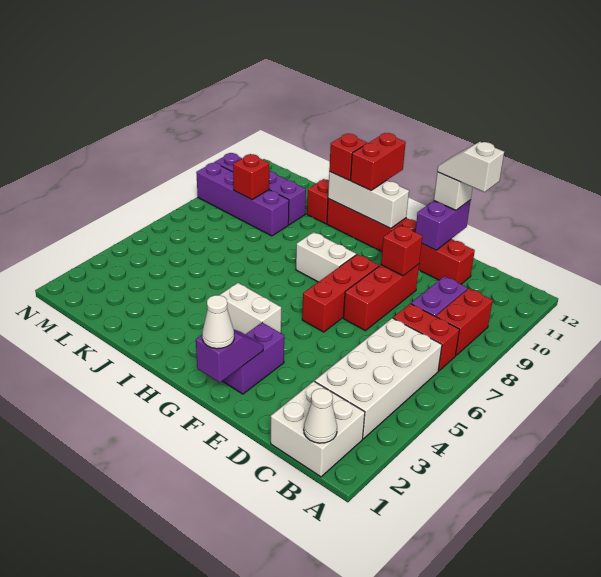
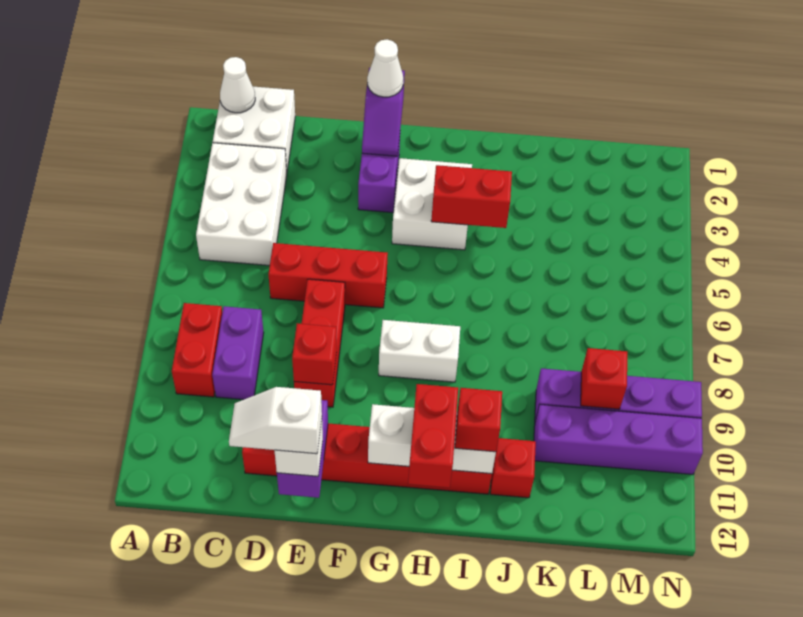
white 2x4 brick [315,318,442,439] -> white 2x3 brick [196,143,287,266]
red 1x2 brick [393,304,460,371] -> red 1x2 brick moved to [431,165,512,228]
white 1x2 slope [437,142,504,192] -> white 1x2 slope turned to [229,387,322,454]
red 1x3 brick [302,254,379,332] -> red 1x3 brick turned to [268,243,388,308]
white 1x2 brick [220,283,281,334] -> white 2x2 brick [392,158,472,250]

